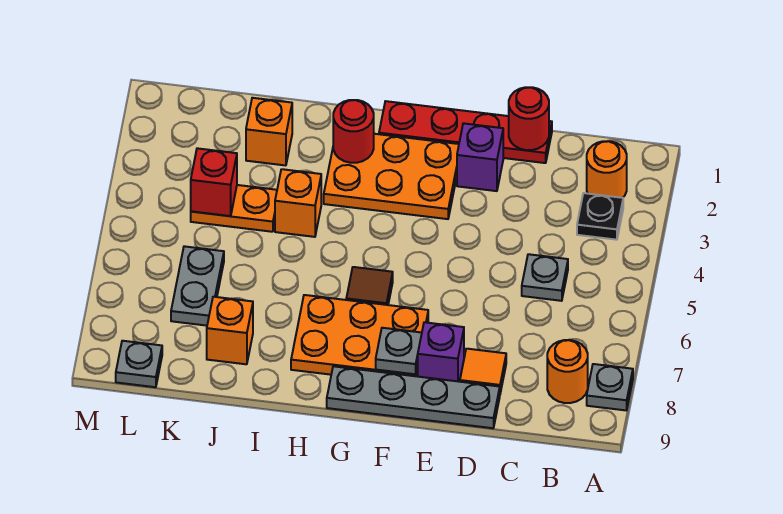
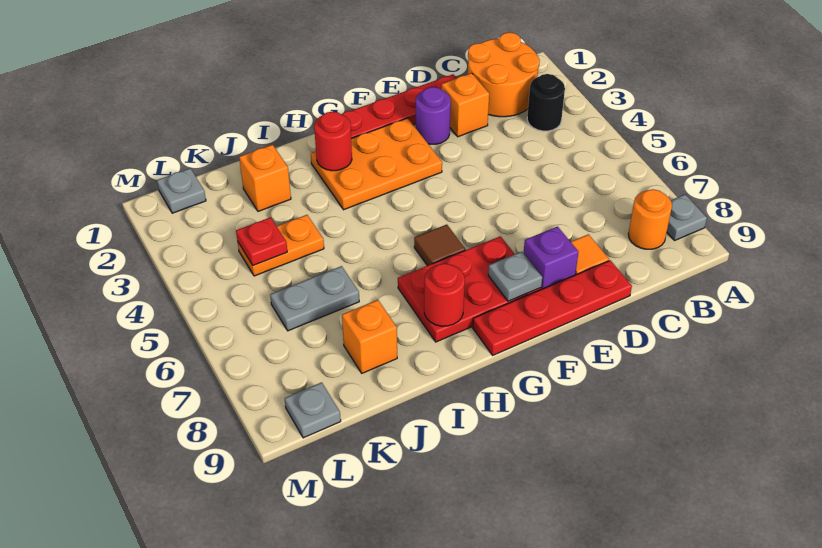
orange 1x1 round brick [587,141,627,198] -> orange 2x2 round brick [468,32,540,117]
black 1x1 plate [577,193,623,240] -> black 1x1 round brick [527,74,565,131]
grey 1x1 plate [522,254,568,301] -> grey 1x1 plate moved to [157,168,206,213]
red 1x1 round brick [509,87,549,150] -> red 1x1 round brick moved to [424,263,465,326]
grey 1x4 plate [327,366,500,428] -> red 1x4 plate [473,260,632,355]
purple 1x1 brick [457,123,503,191] -> purple 1x1 round brick [416,87,451,144]
orange 2x3 plate [291,295,428,376] -> red 2x3 plate [398,236,541,342]
orange 1x1 brick [275,169,321,237] -> orange 1x1 brick moved to [441,73,489,137]
red 1x1 brick [191,148,237,216] -> red 1x1 plate [236,217,287,265]
grey 1x2 plate [171,246,224,326] -> grey 1x2 plate turned to [270,266,359,331]

